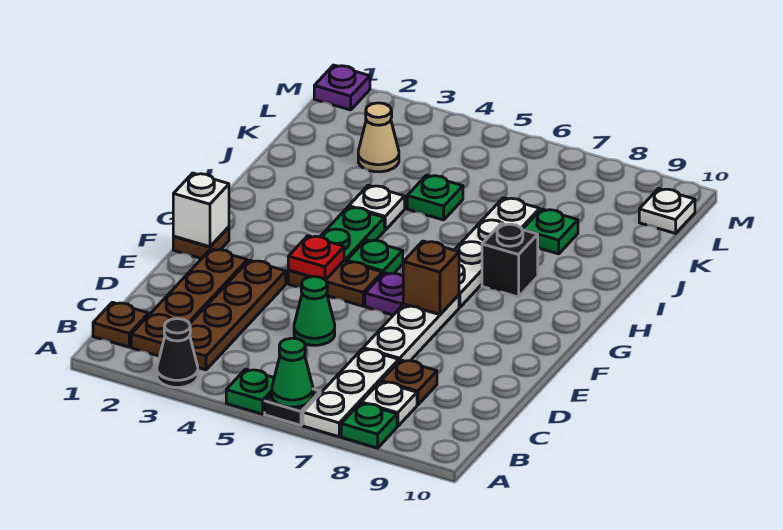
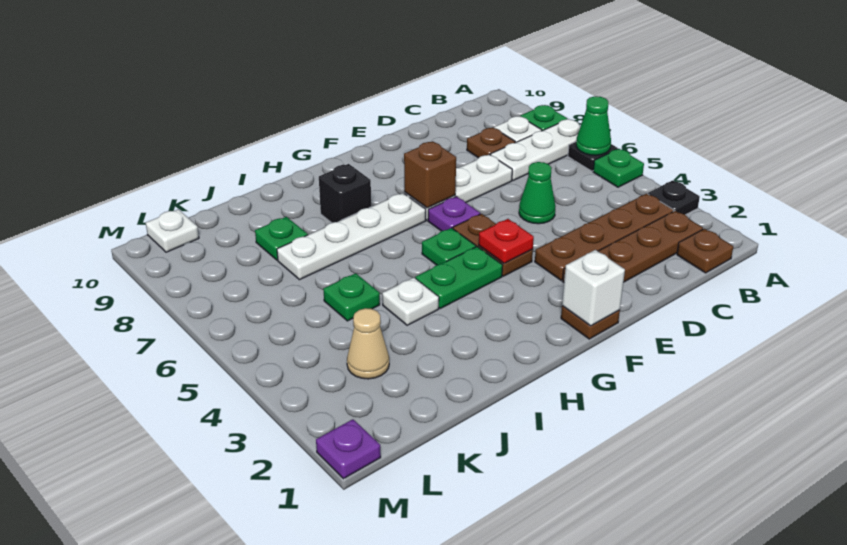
black 1x1 cone [157,319,198,387] -> black 1x1 plate [648,180,700,215]

